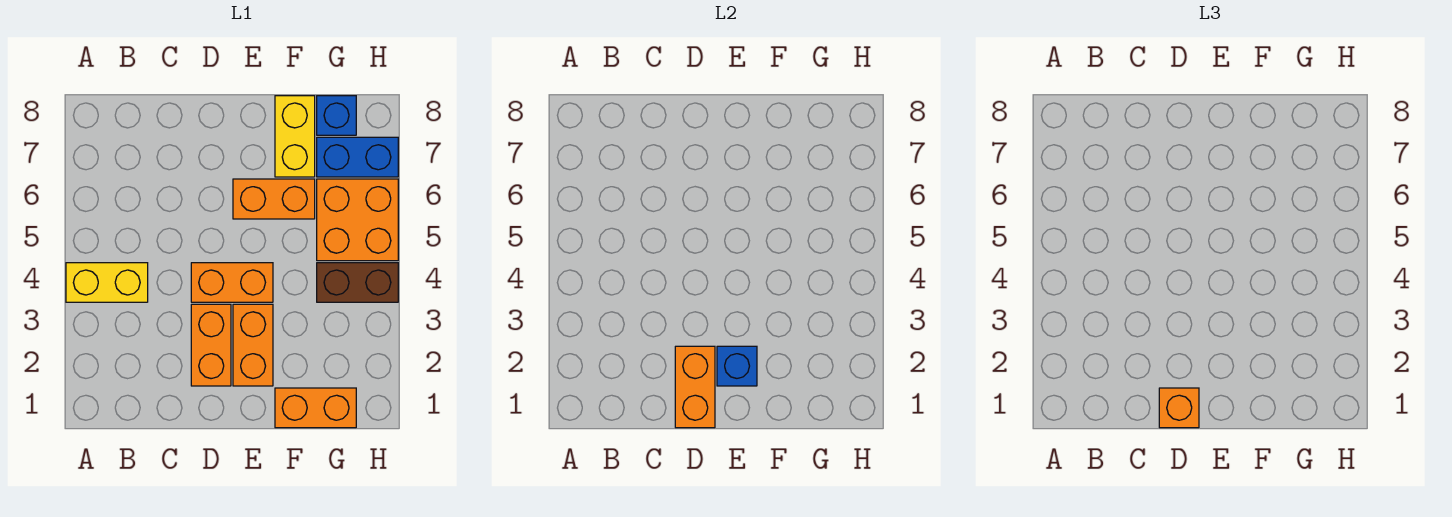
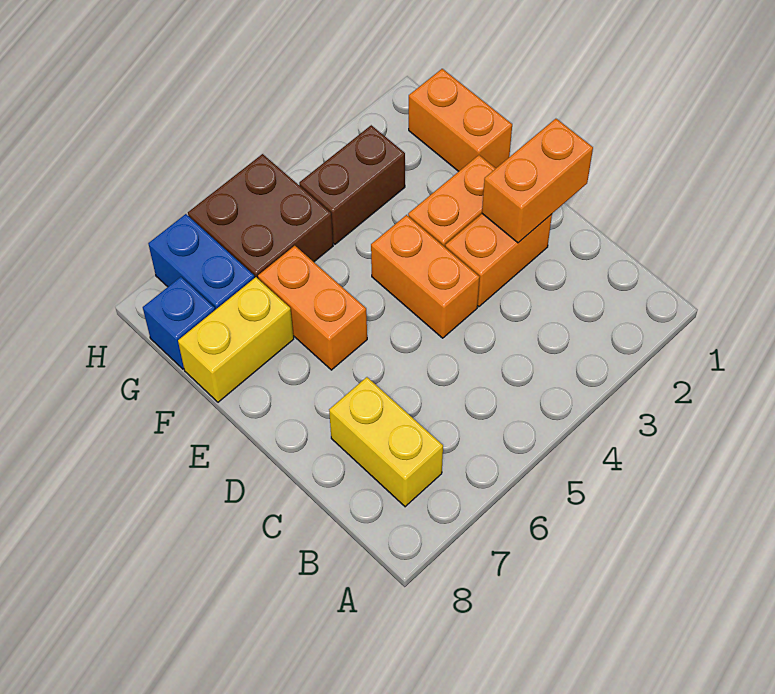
yellow 1x2 brick [66,263,148,302] -> yellow 1x2 brick moved to [329,377,443,507]
orange 1x1 brick [1159,388,1199,428] -> none
blue 1x1 brick [717,346,757,386] -> none
brown 1x2 brick [317,263,398,302] -> brown 1x2 brick turned to [299,125,405,244]
orange 2x2 brick [317,179,398,261] -> brown 2x2 brick [188,154,333,278]

